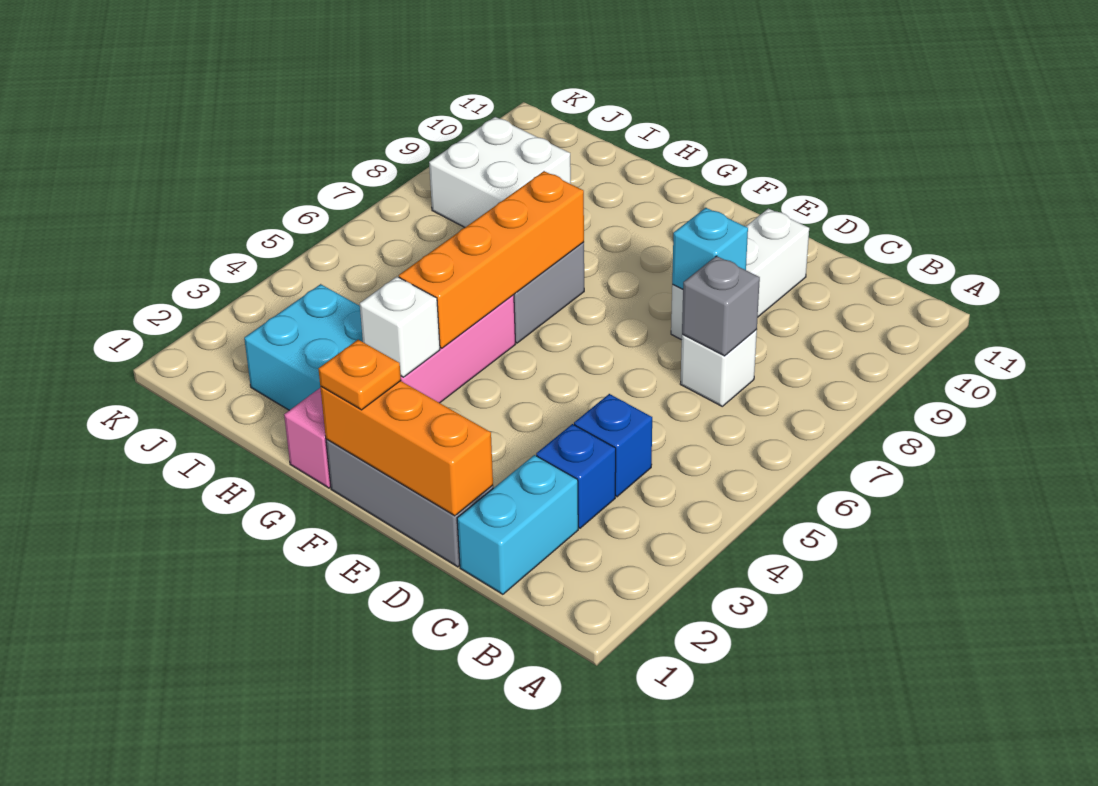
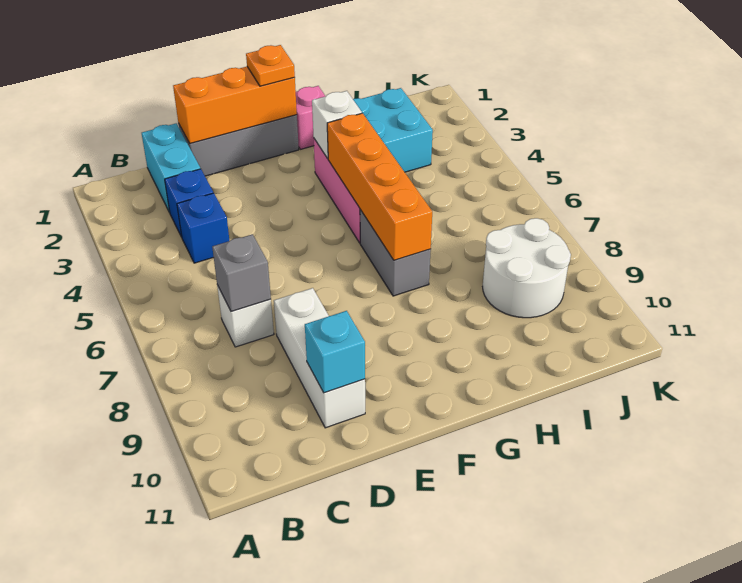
cyan 1x1 brick [672,208,748,289] -> cyan 1x1 brick moved to [305,311,365,393]
white 2x2 brick [429,117,571,227] -> white 2x2 round brick [483,218,571,318]

